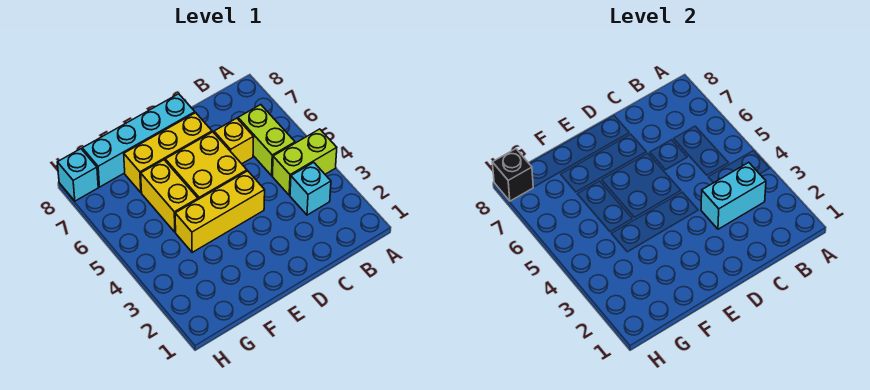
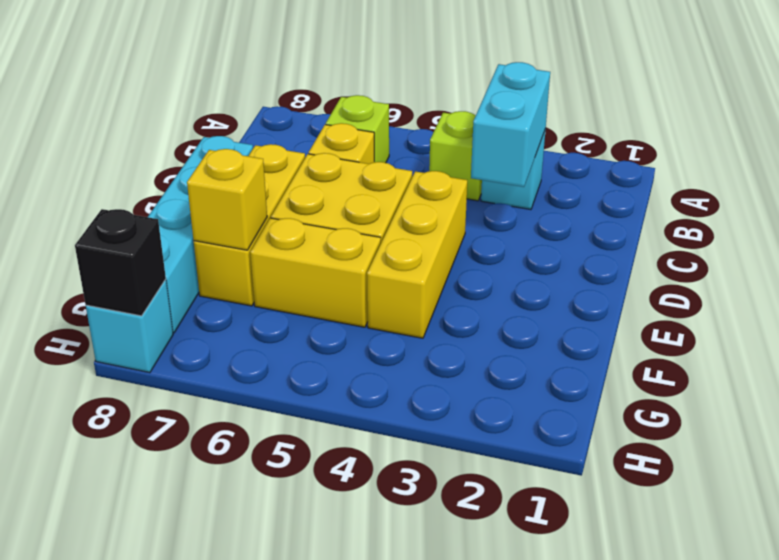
lime 1x2 brick [273,129,337,195] -> lime 1x1 brick [429,111,482,201]
lime 1x2 brick [238,105,295,176] -> lime 1x1 brick [326,95,389,163]
none -> yellow 1x1 brick [187,149,267,250]

